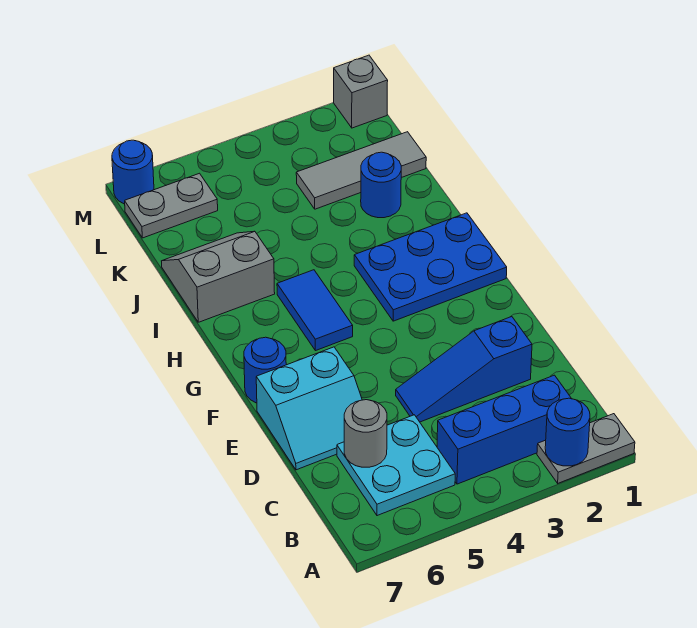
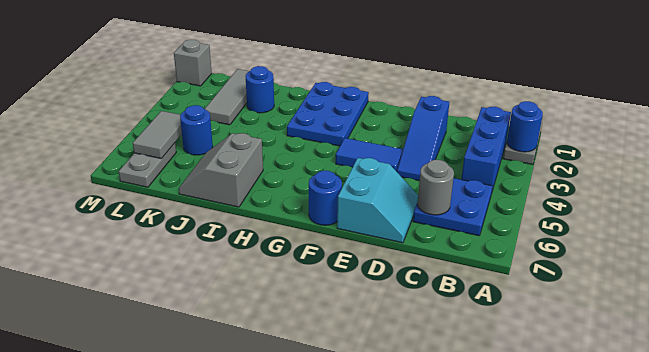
cyan 2x2 plate [337,415,455,516] -> blue 2x2 plate [413,178,492,236]
blue 1x2 tile [277,270,353,351] -> blue 1x2 tile moved to [336,138,403,172]
none -> grey 1x2 tile [133,111,182,159]
blue 1x1 round brick [112,140,154,204] -> blue 1x1 round brick moved to [180,105,213,155]

